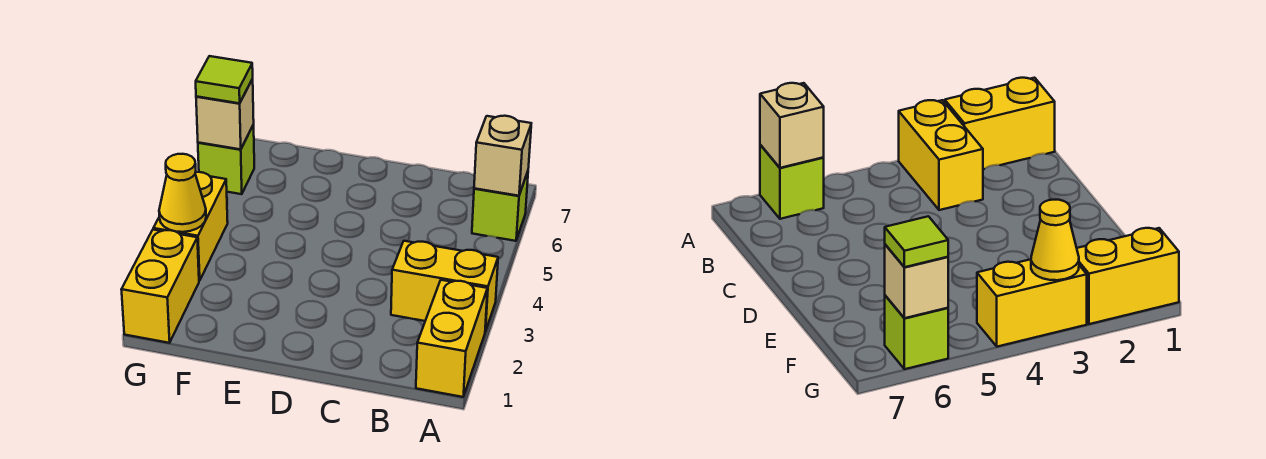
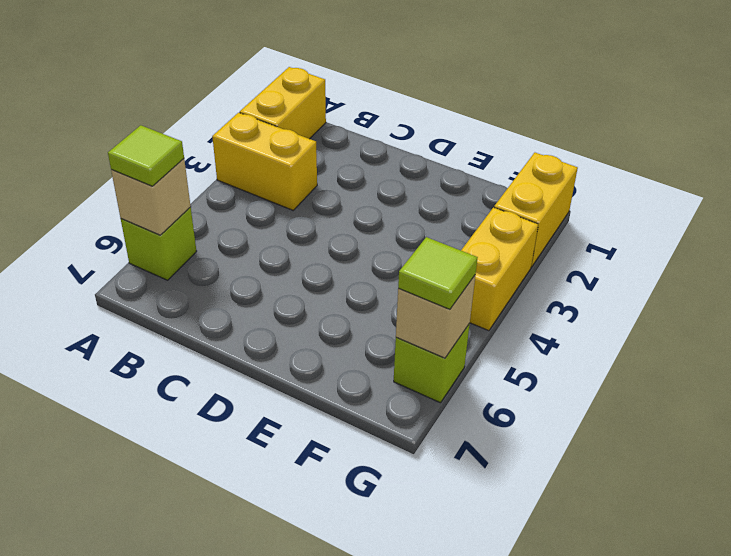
none -> lime 1x1 tile [108,125,184,186]
yellow 1x1 cone [159,154,206,232] -> none

